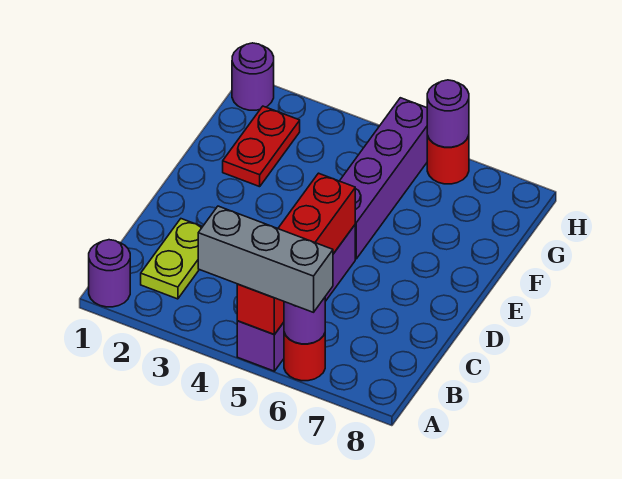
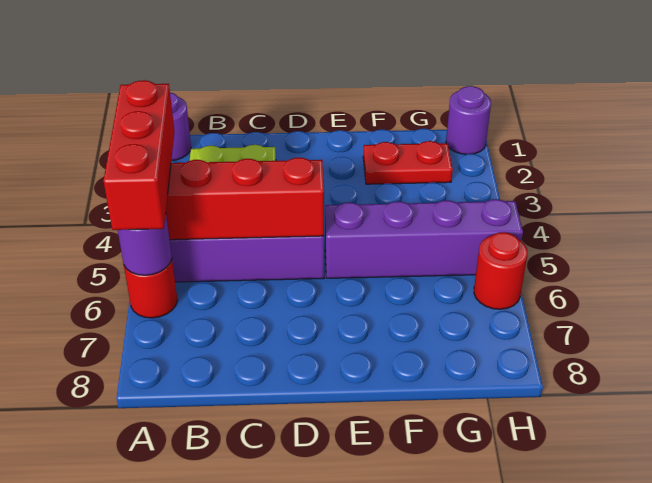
grey 1x3 brick [198,206,333,312] -> red 1x3 brick [104,80,175,230]
purple 1x1 round brick [427,80,469,147] -> none

